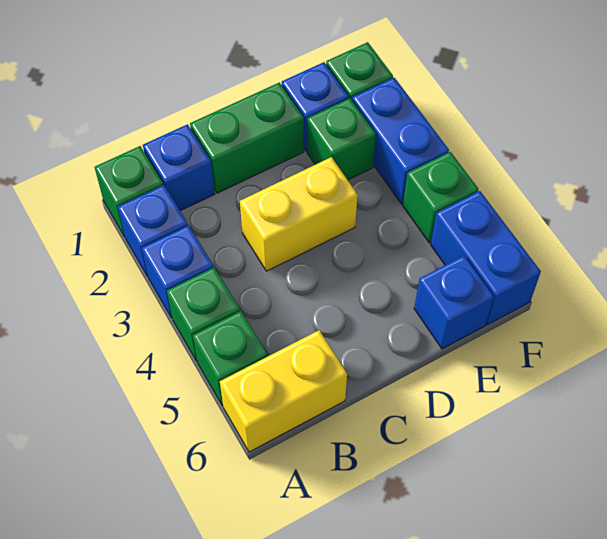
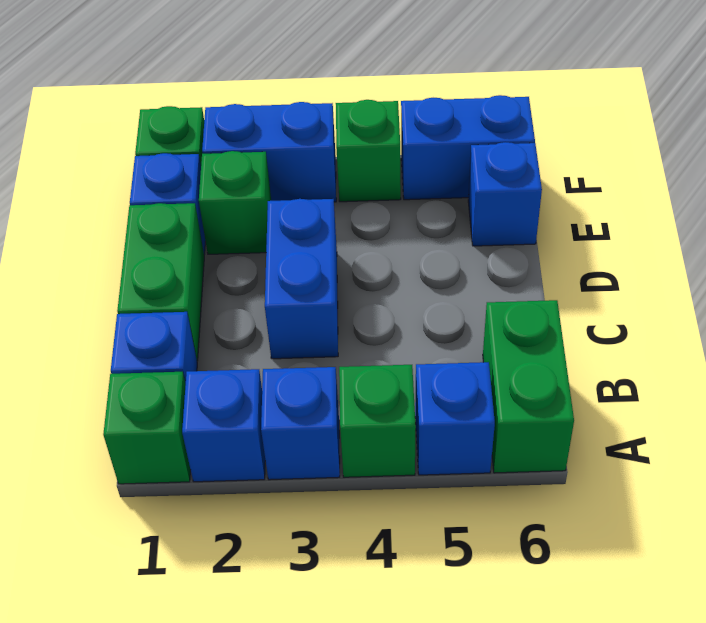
green 1x1 brick [193,311,268,406] -> blue 1x1 brick [415,362,495,475]
yellow 1x2 brick [220,330,347,452] -> green 1x2 brick [483,300,574,473]
yellow 1x2 brick [240,157,358,271] -> blue 1x2 brick [265,199,338,359]

